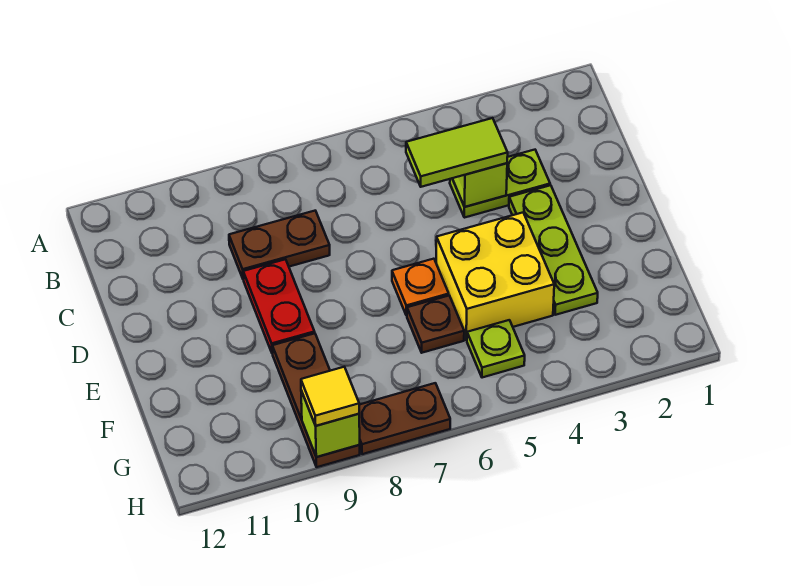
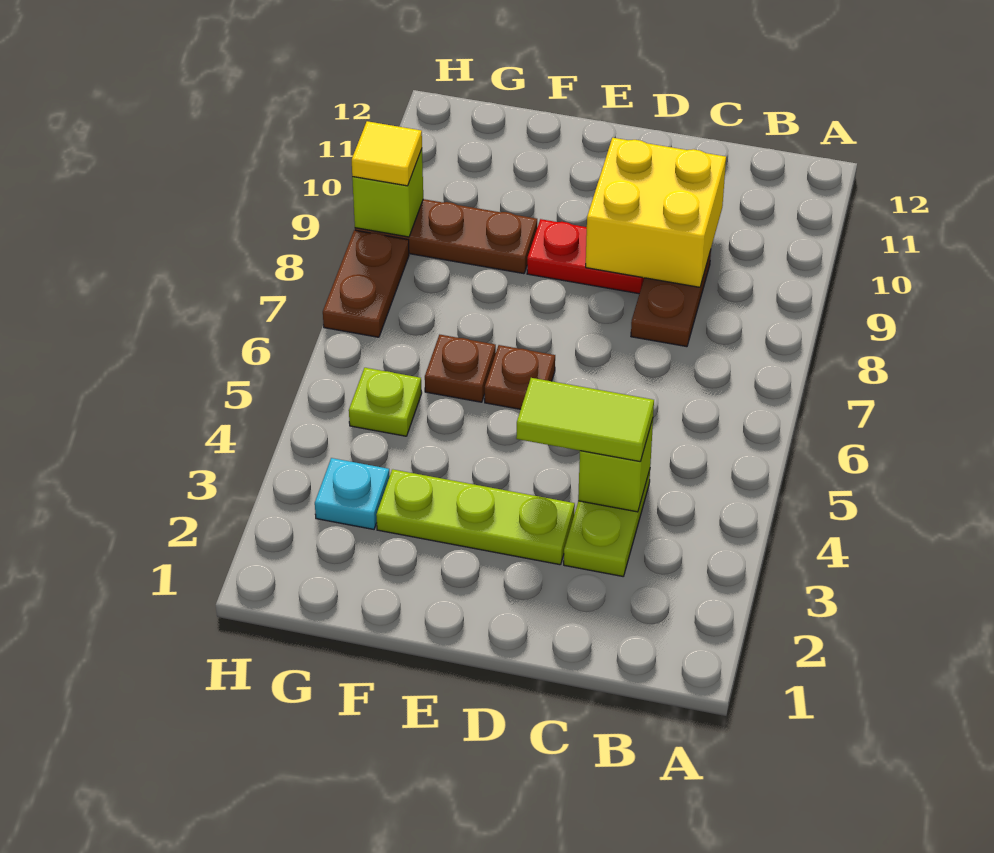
lime 1x2 tile [406,118,508,187] -> lime 1x2 tile turned to [516,378,654,462]
yellow 2x2 brick [436,213,554,340] -> yellow 2x2 brick moved to [586,138,726,287]
orange 1x1 plate [392,259,449,316] -> brown 1x1 plate [485,345,555,409]
none -> cyan 1x1 plate [315,458,390,529]

